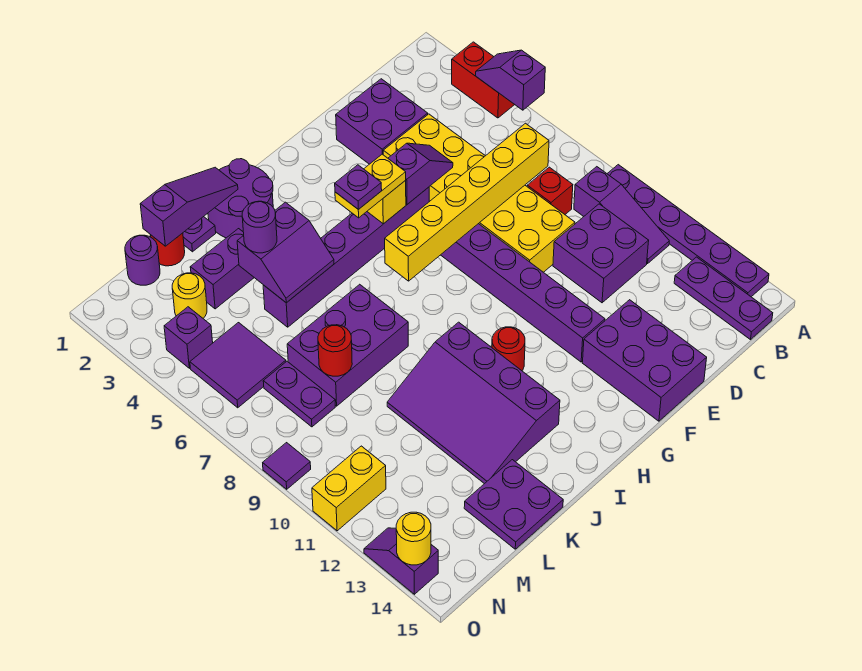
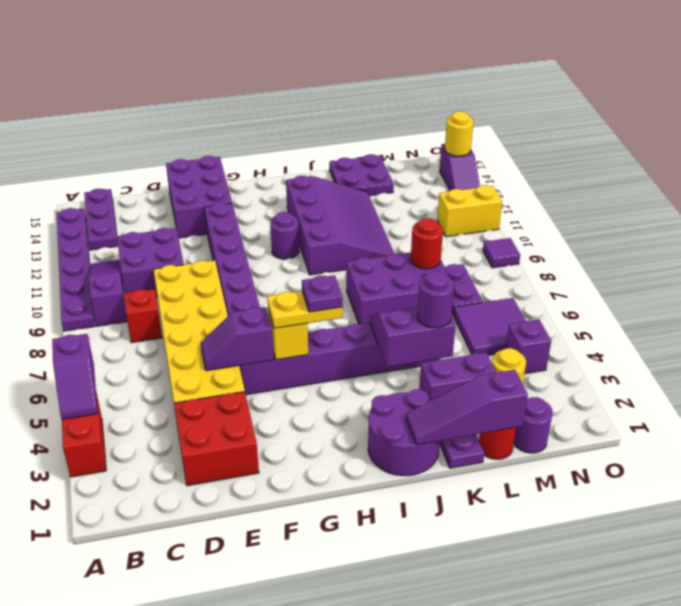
yellow 1x6 brick [385,123,549,281] -> none
purple 2x2 brick [336,79,428,164] -> red 2x2 brick [174,392,259,486]
red 1x1 round brick [492,327,525,371] -> purple 1x1 round brick [270,212,299,259]

